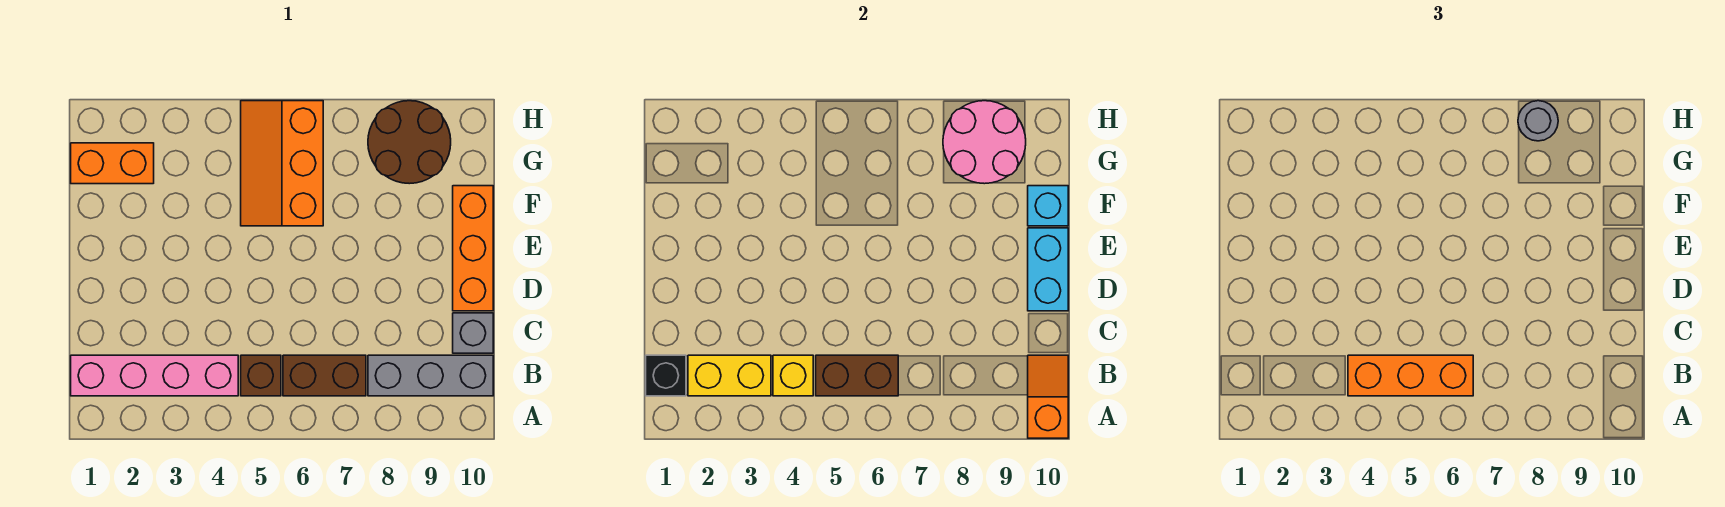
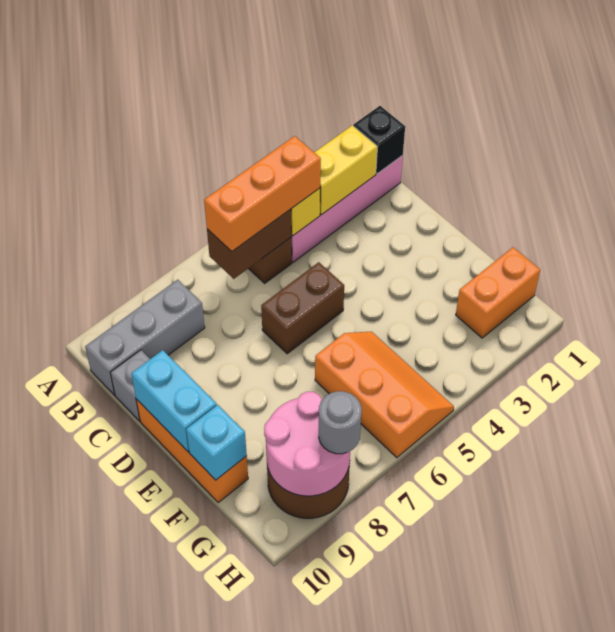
orange 1x2 slope [1028,355,1068,438] -> none
brown 1x2 brick [283,355,366,396] -> brown 1x2 brick moved to [261,262,344,354]

